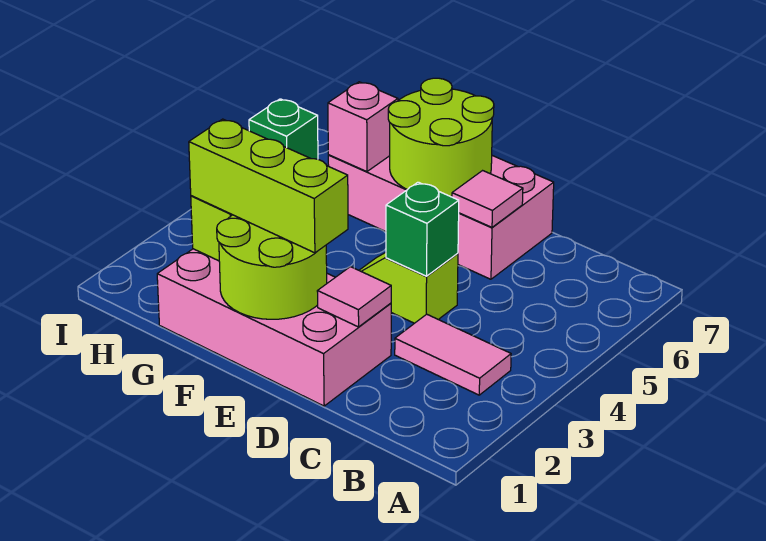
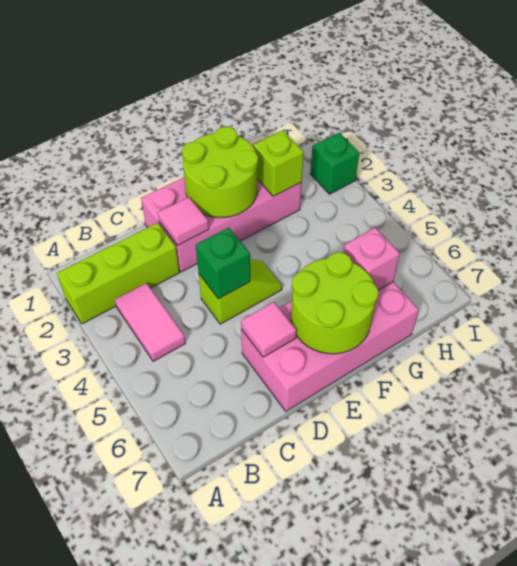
pink 1x2 tile [395,314,511,395] -> pink 1x2 tile turned to [115,283,185,361]
lime 1x3 brick [189,119,348,253] -> lime 1x3 brick moved to [57,223,179,324]
green 1x1 brick [249,99,318,159] -> green 1x1 brick moved to [310,133,359,194]

